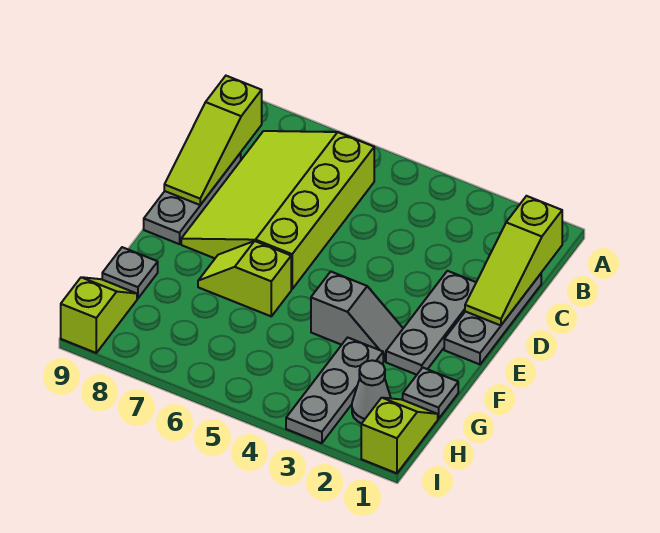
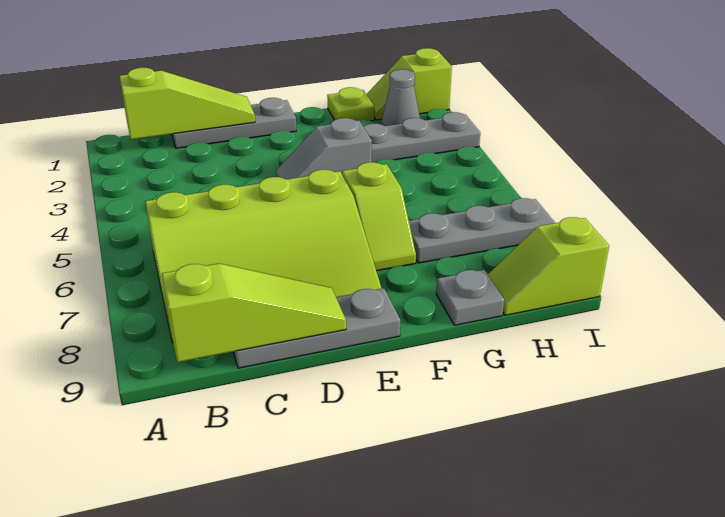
grey 1x3 plate [386,271,476,375] -> grey 1x3 plate moved to [409,198,555,263]
grey 1x2 slope [311,272,403,362] -> grey 1x2 slope turned to [276,118,372,179]
grey 1x1 plate [403,368,458,419] -> lime 1x1 plate [327,87,374,121]

